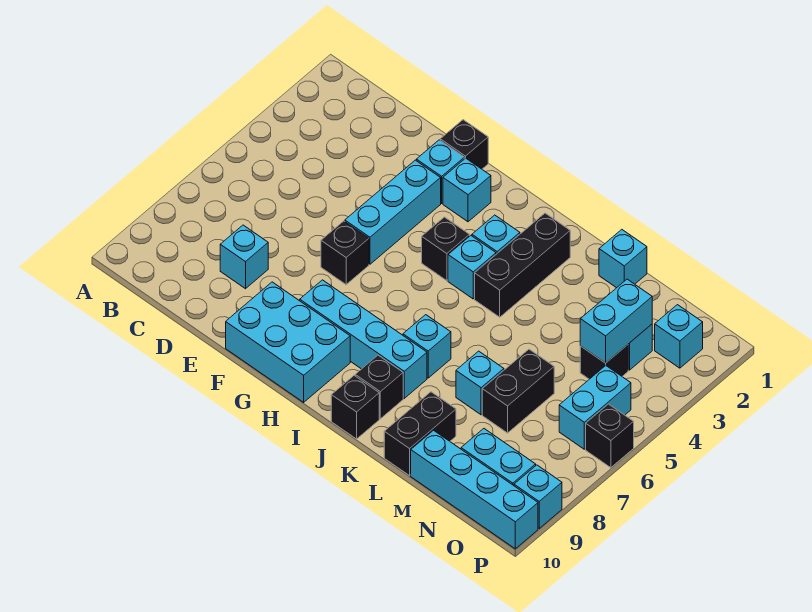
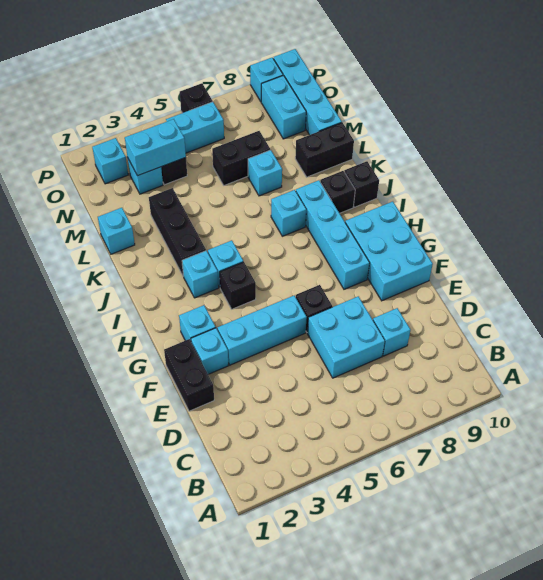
none -> cyan 2x2 brick [307,296,385,378]
black 1x1 brick [440,120,488,169] -> black 1x2 brick [164,339,214,411]
black 1x3 brick [475,213,570,317] -> black 1x3 brick turned to [149,188,206,275]

